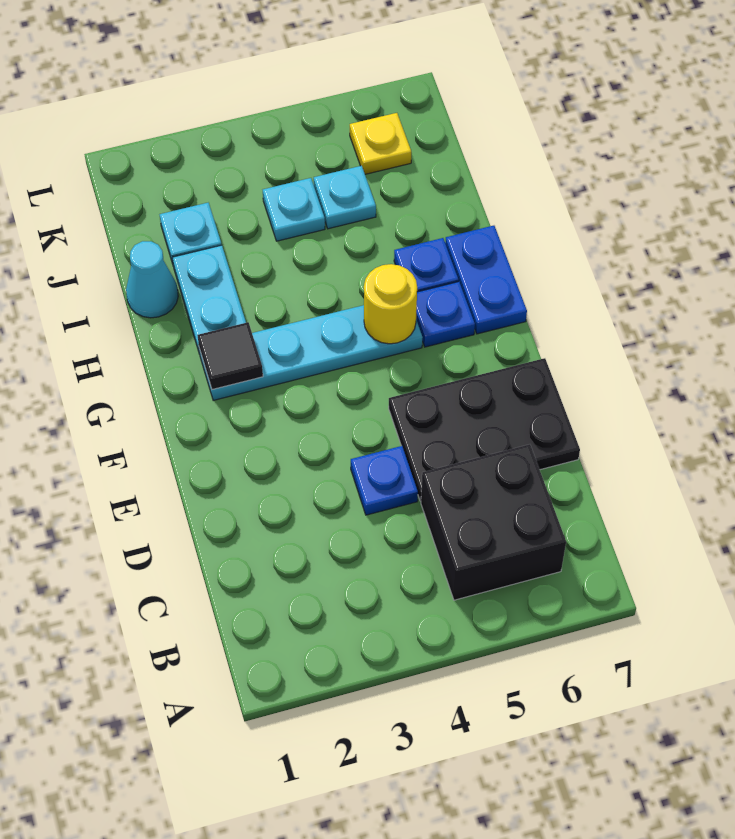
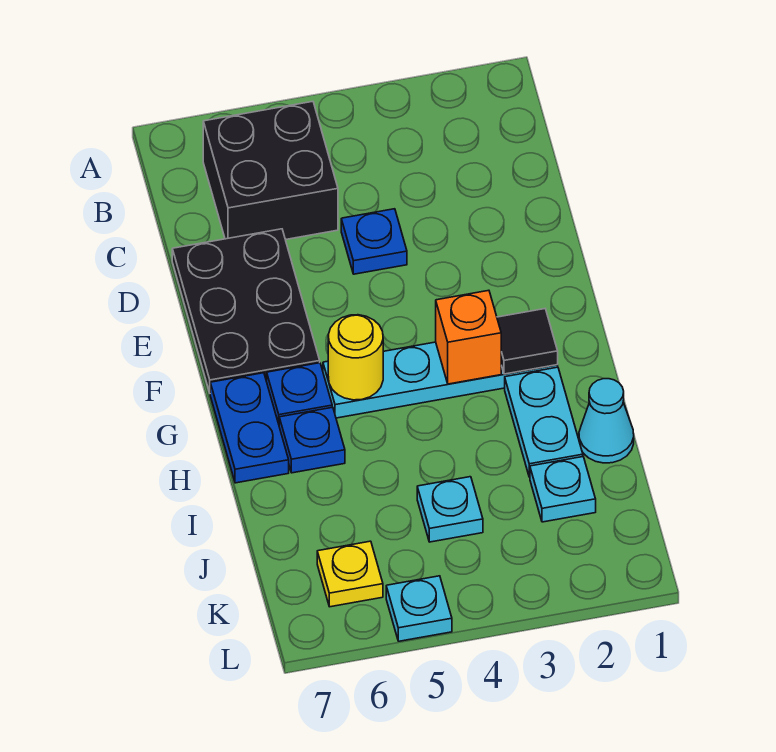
black 2x3 plate [389,358,580,501] -> black 2x3 plate turned to [172,229,320,393]
none -> orange 1x1 brick [436,290,501,384]
cyan 1x1 plate [314,166,376,229] -> cyan 1x1 plate moved to [386,576,452,641]

